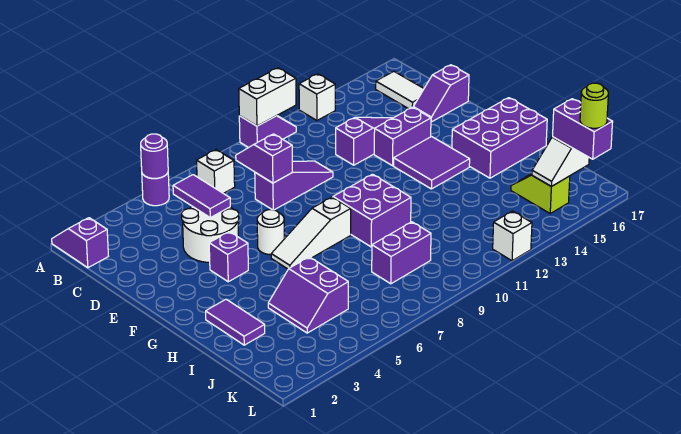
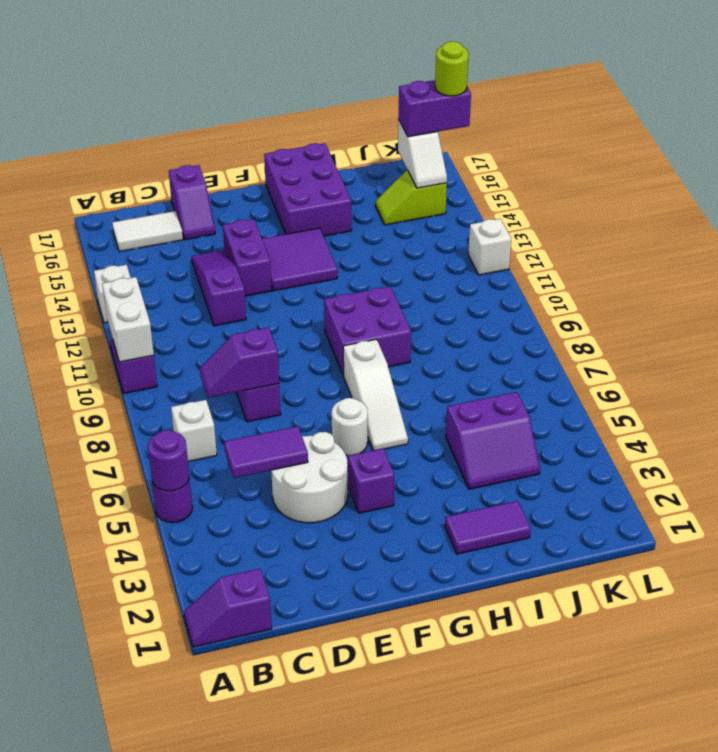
purple 1x2 brick [372,222,431,284] -> none

